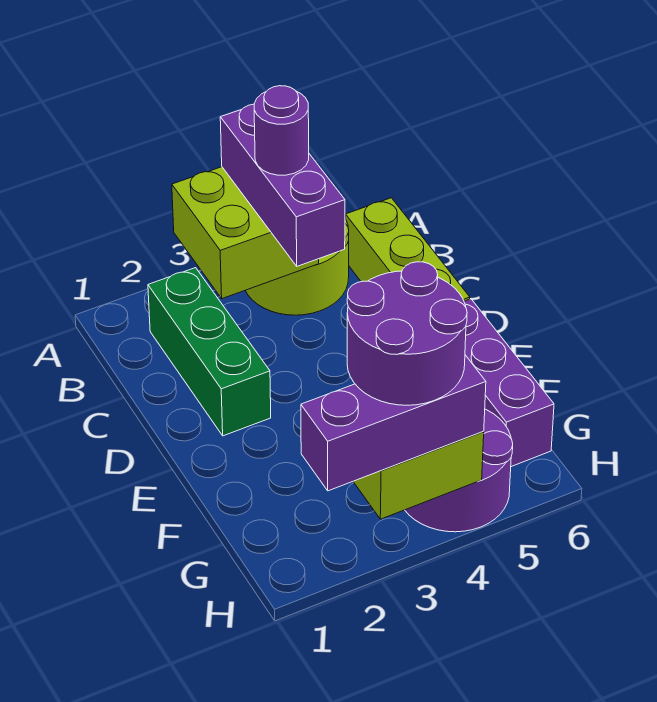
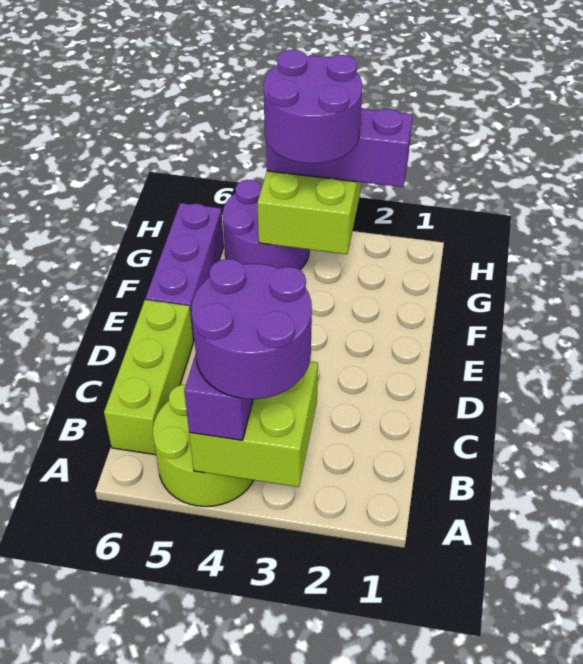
green 1x3 brick [148,268,271,436] -> none
purple 1x1 round brick [254,86,309,175] -> purple 2x2 round brick [192,259,312,399]

